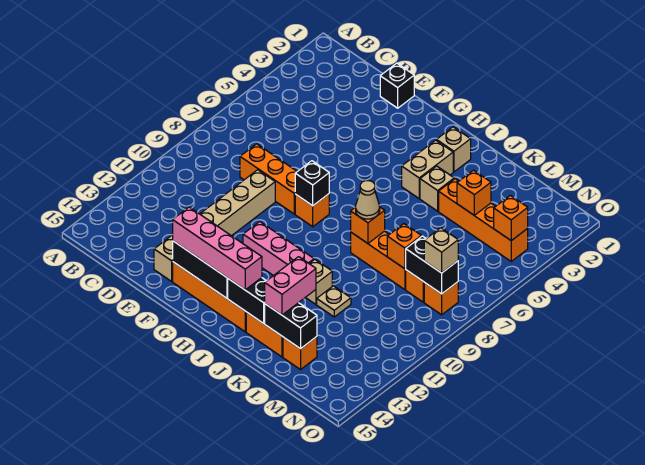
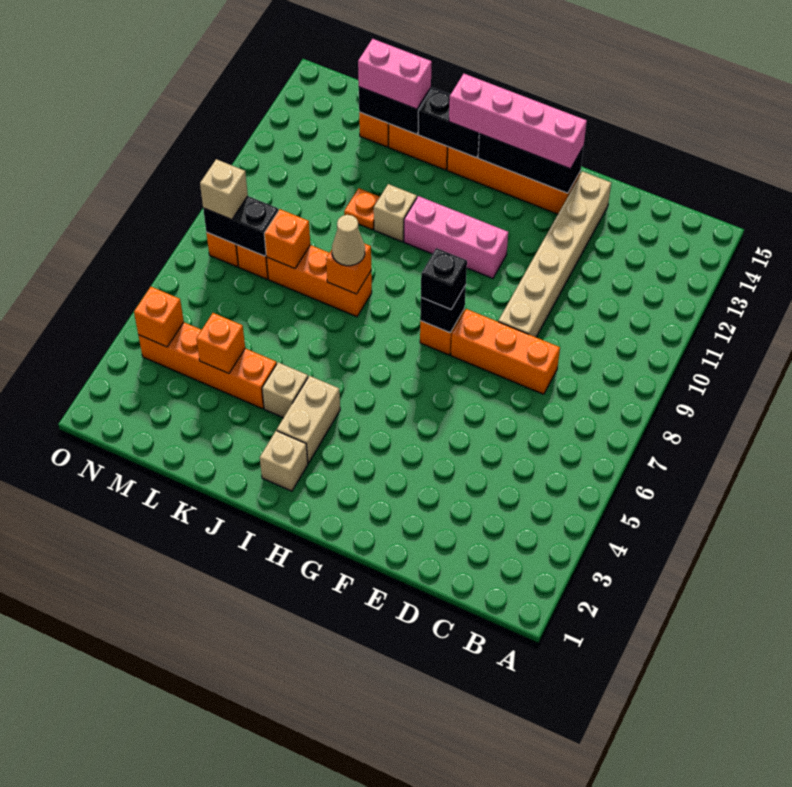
black 1x1 brick [380,63,414,108] -> black 1x1 brick moved to [421,248,467,309]
tan 1x1 plate [317,286,351,317] -> orange 1x1 plate [344,188,380,230]
pink 1x2 brick [265,257,316,315] -> pink 1x2 brick turned to [358,39,432,109]

